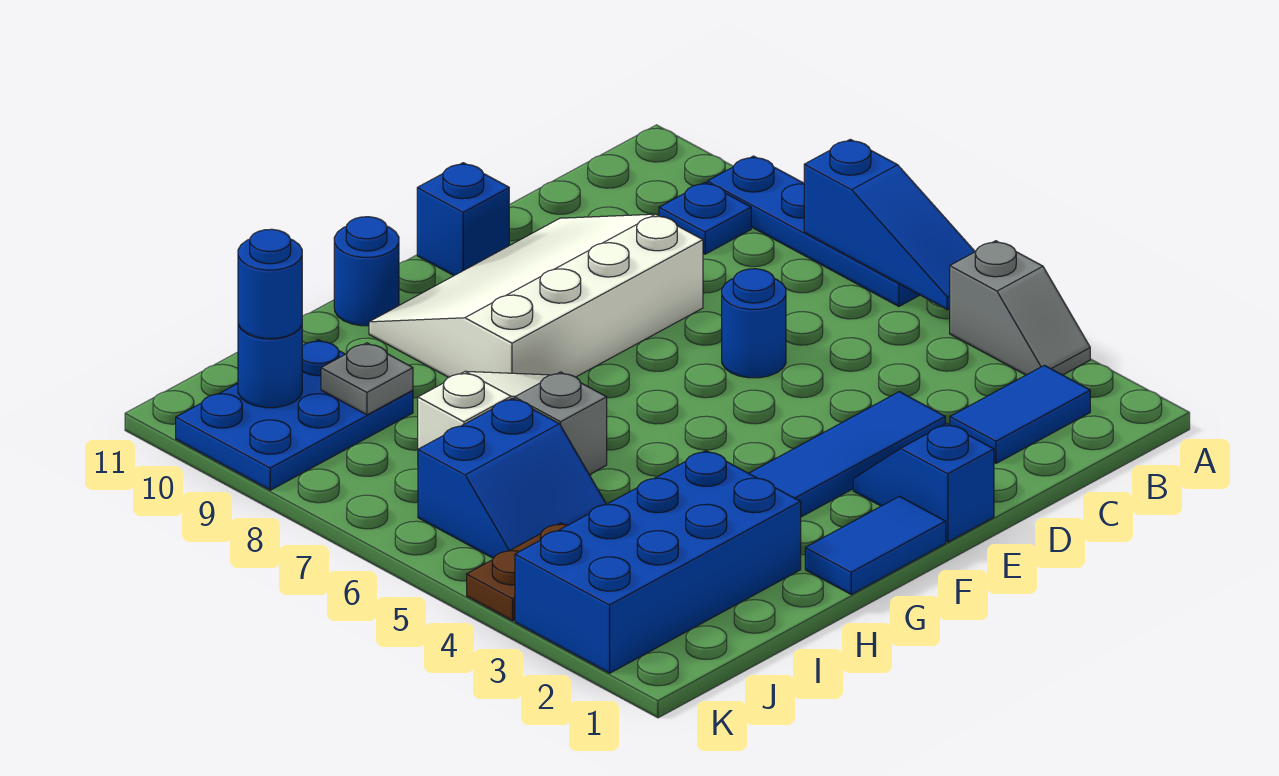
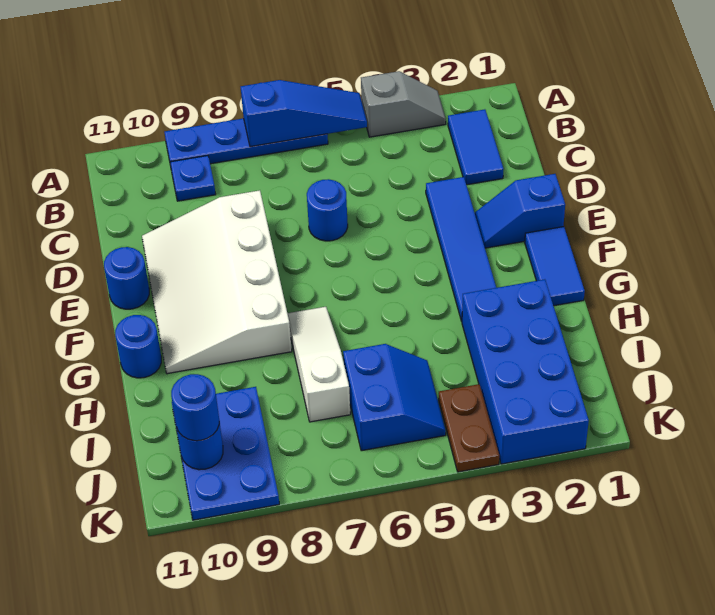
blue 1x1 brick [417,163,509,275] -> blue 1x1 round brick [104,247,149,309]
grey 1x1 brick [515,372,607,475] -> none
grey 1x1 plate [321,343,413,415] -> none

